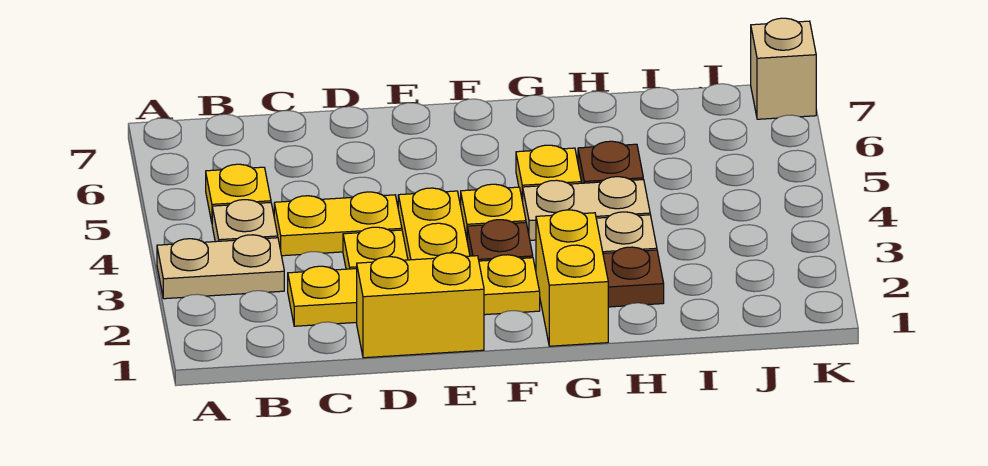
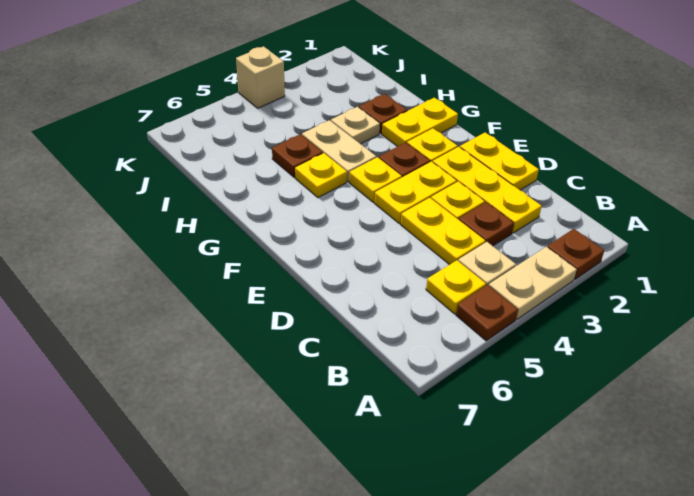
none -> brown 1x1 plate [547,229,604,279]
tan 1x2 plate [157,235,284,299] -> tan 1x2 plate turned to [489,247,577,319]
none -> brown 1x1 plate [456,285,518,341]
none -> brown 1x1 plate [459,202,514,246]
yellow 1x2 brick [357,253,484,358] -> yellow 1x2 plate [460,133,539,190]
yellow 1x2 brick [536,210,608,346] -> yellow 1x2 plate [382,98,458,146]
tan 1x1 brick [751,18,816,119] -> tan 1x1 brick moved to [236,46,285,108]

